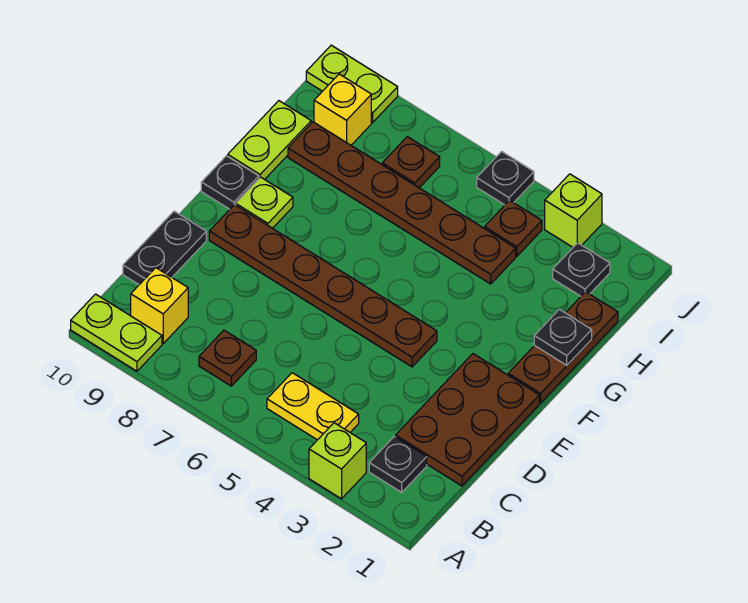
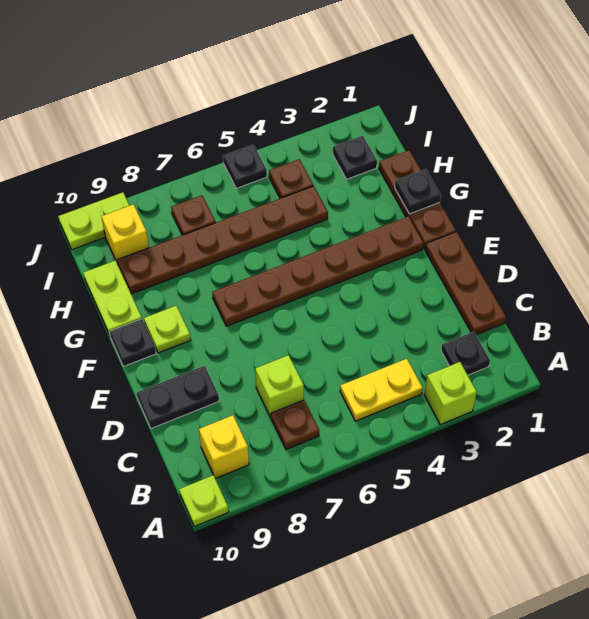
lime 1x2 plate [71,294,162,371] -> lime 1x1 plate [179,475,228,527]
brown 2x3 plate [396,354,539,486] -> brown 1x3 plate [425,232,506,335]
black 1x2 plate [123,211,206,285] -> black 1x2 plate turned to [137,366,219,428]
brown 1x6 plate [209,205,437,367] -> brown 1x6 plate moved to [212,216,424,326]
lime 1x1 brick [545,174,602,247] -> lime 1x1 brick moved to [255,355,304,418]

